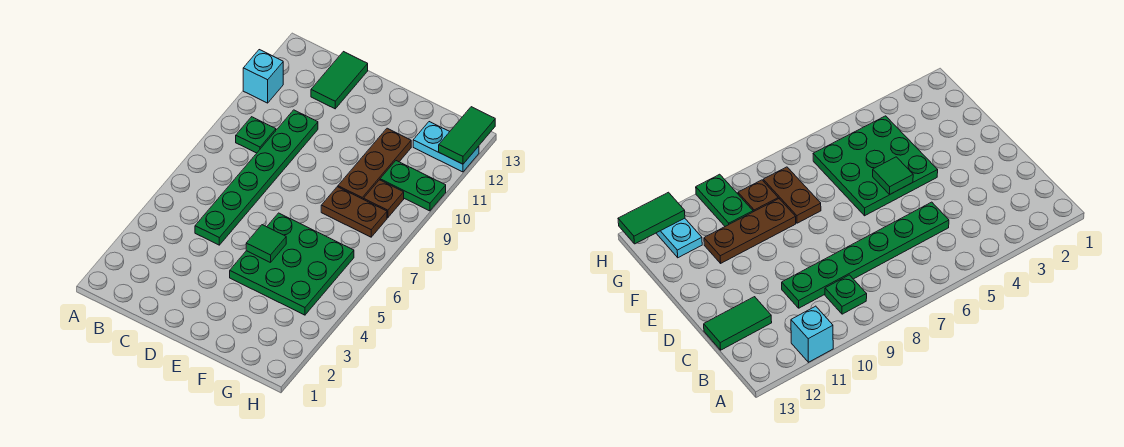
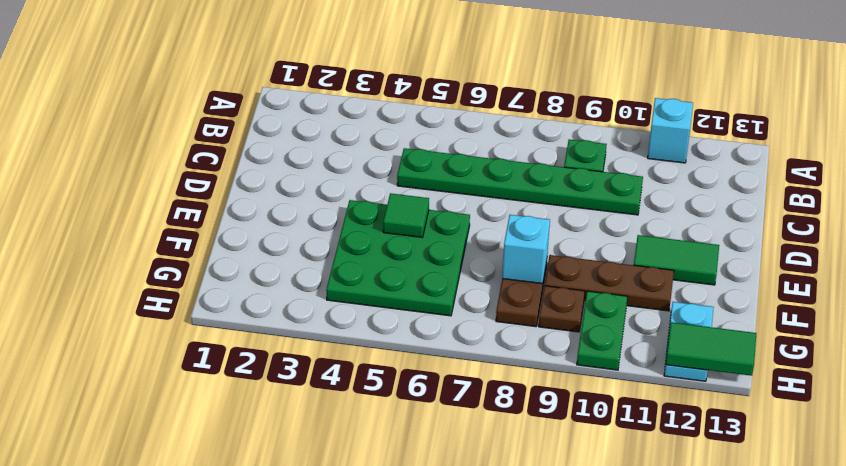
green 1x2 tile [311,52,368,109] -> green 1x2 tile moved to [634,235,719,285]
none -> cyan 1x1 brick [502,215,550,284]

